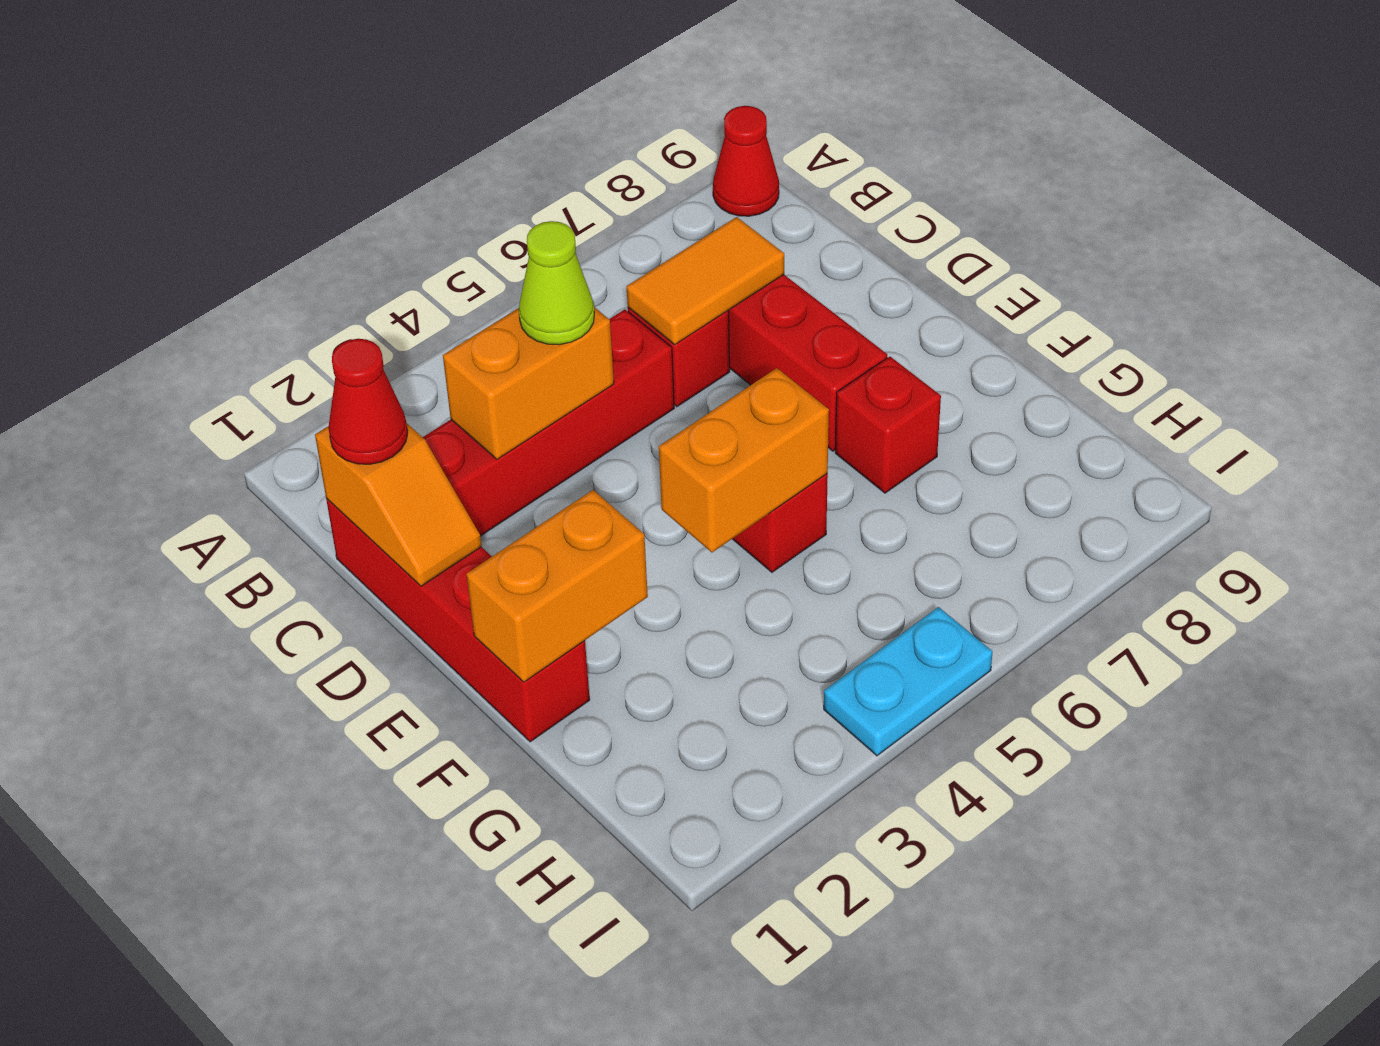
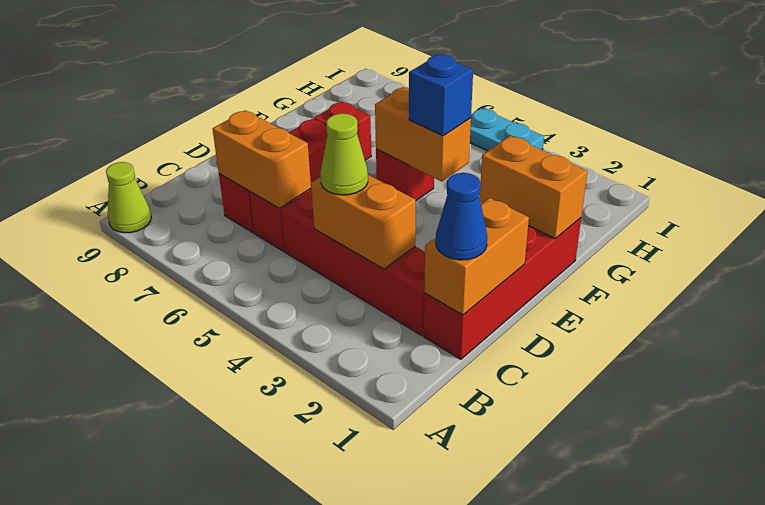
red 1x1 cone [713,106,779,216] -> lime 1x1 cone [106,162,151,233]
orange 1x2 slope [315,424,482,586] -> orange 1x2 brick [424,198,529,315]
red 1x1 cone [328,339,408,464] -> blue 1x1 cone [436,173,487,260]
orange 1x2 tile [627,217,784,345] -> orange 1x2 brick [213,110,311,208]
none -> blue 1x1 brick [409,55,473,136]

